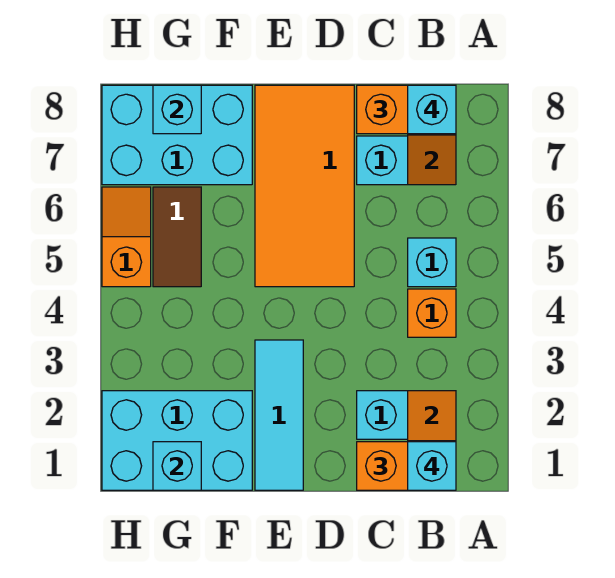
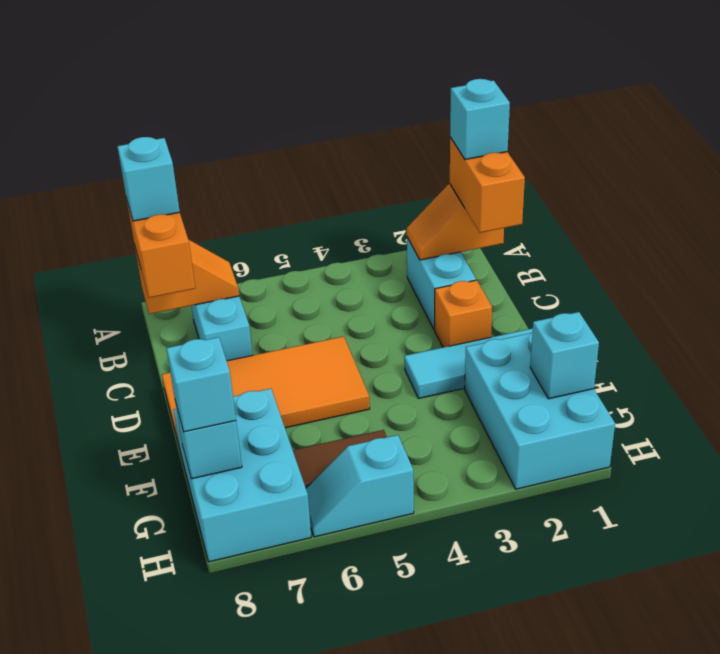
orange 1x1 brick [408,289,456,337] -> orange 1x1 brick moved to [435,280,492,347]
cyan 1x1 brick [408,238,456,287] -> cyan 1x1 brick moved to [166,337,236,432]
orange 1x2 slope [102,187,151,287] -> cyan 1x2 slope [306,435,414,537]

